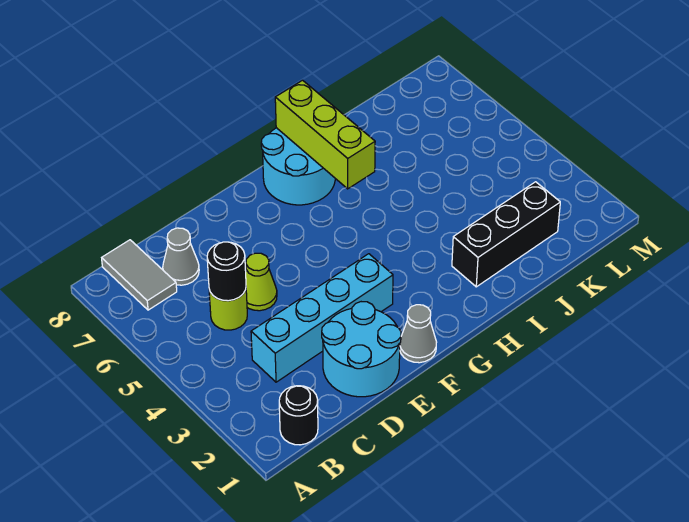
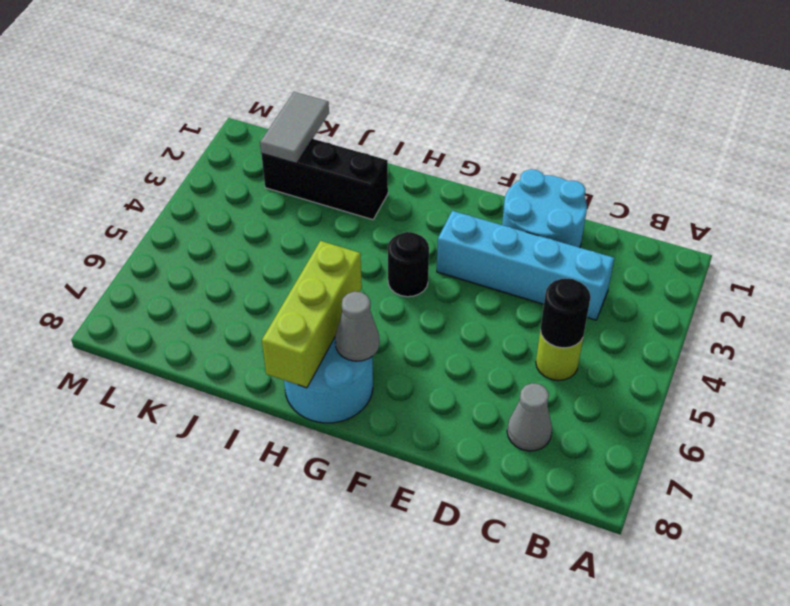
black 1x1 round brick [279,386,318,445] -> black 1x1 round brick moved to [388,232,429,297]
grey 1x2 tile [102,240,177,310] -> grey 1x2 tile moved to [260,92,329,163]
lime 1x1 cone [246,253,277,311] -> none
grey 1x1 cone [400,305,436,363] -> grey 1x1 cone moved to [335,292,379,361]

